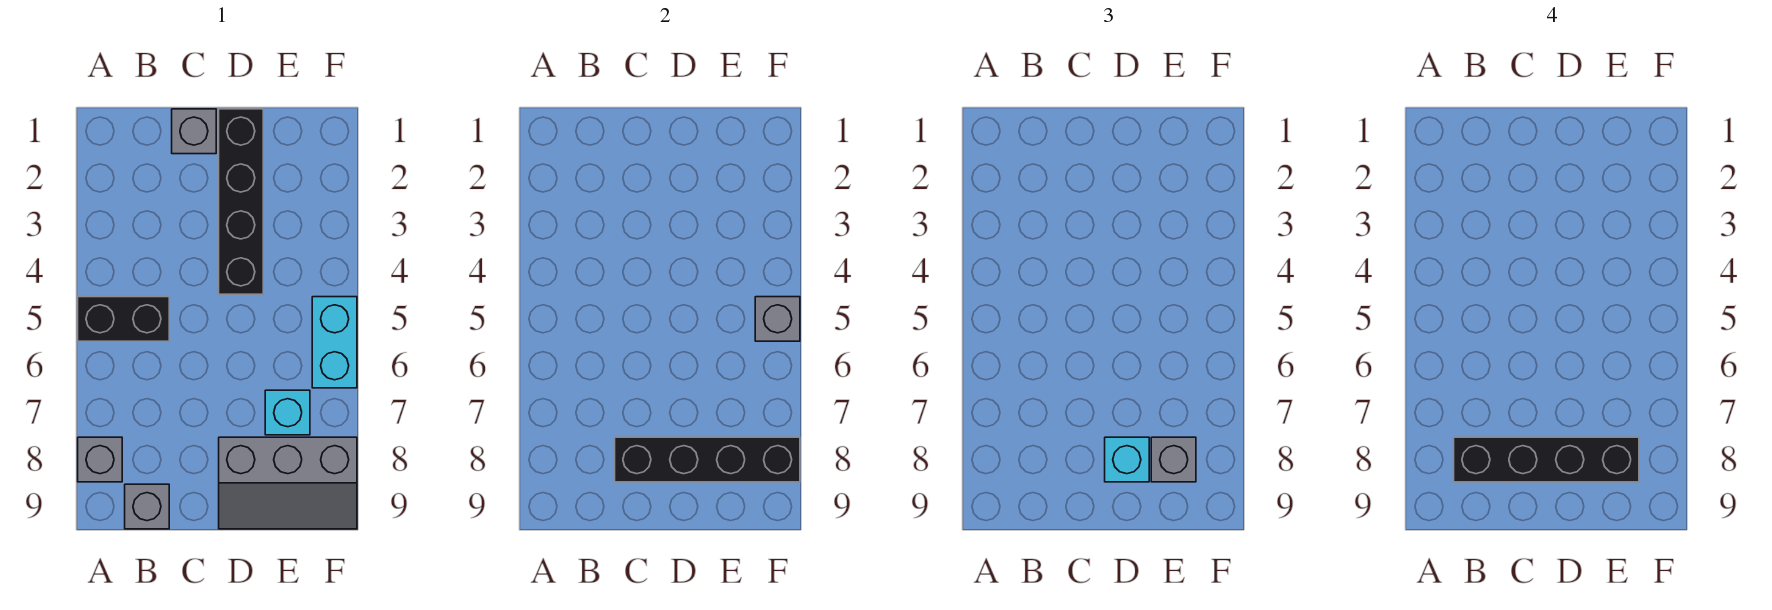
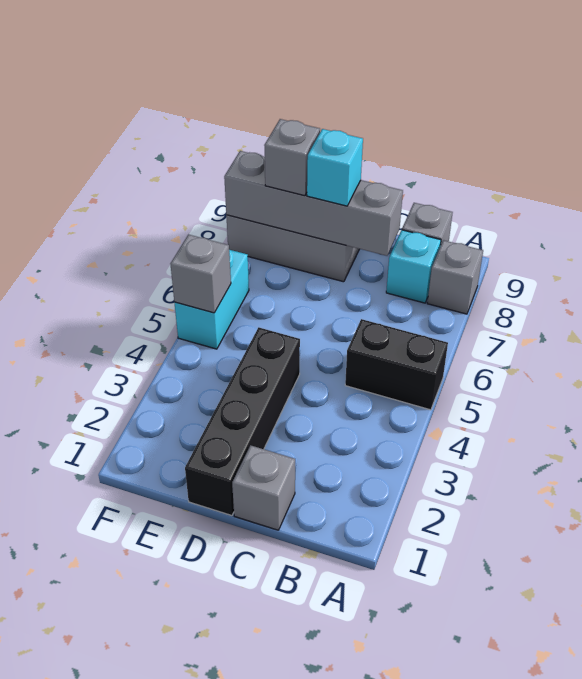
black 1x4 brick [1454,437,1639,482] -> none
black 1x4 brick [615,437,800,482] -> grey 1x4 brick [224,151,403,256]
cyan 1x1 brick [265,390,310,435] -> cyan 1x1 brick moved to [386,230,441,303]

